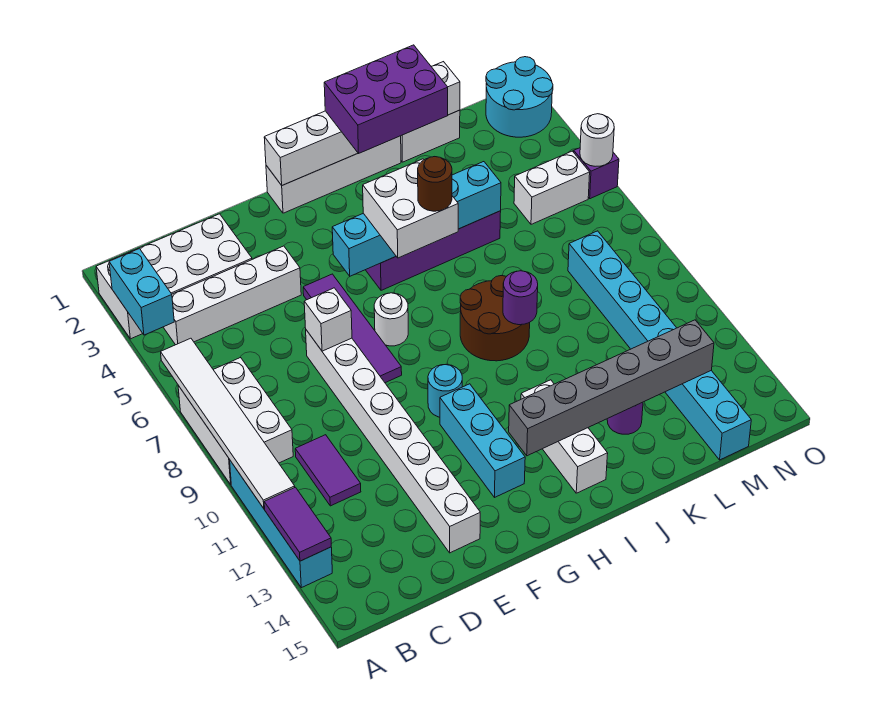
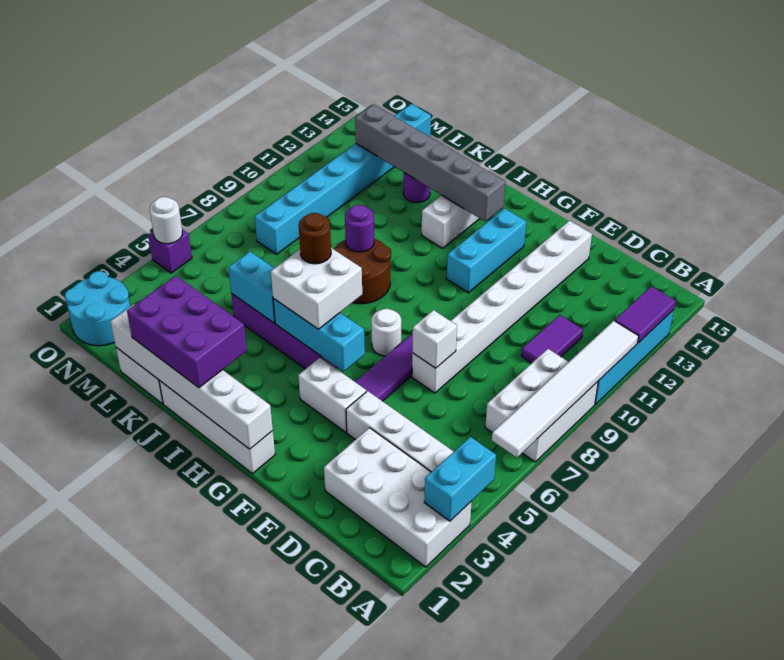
cyan 1x1 round brick [428,365,462,417] -> none
white 1x2 brick [514,151,590,224] -> white 1x2 brick moved to [298,358,366,432]

